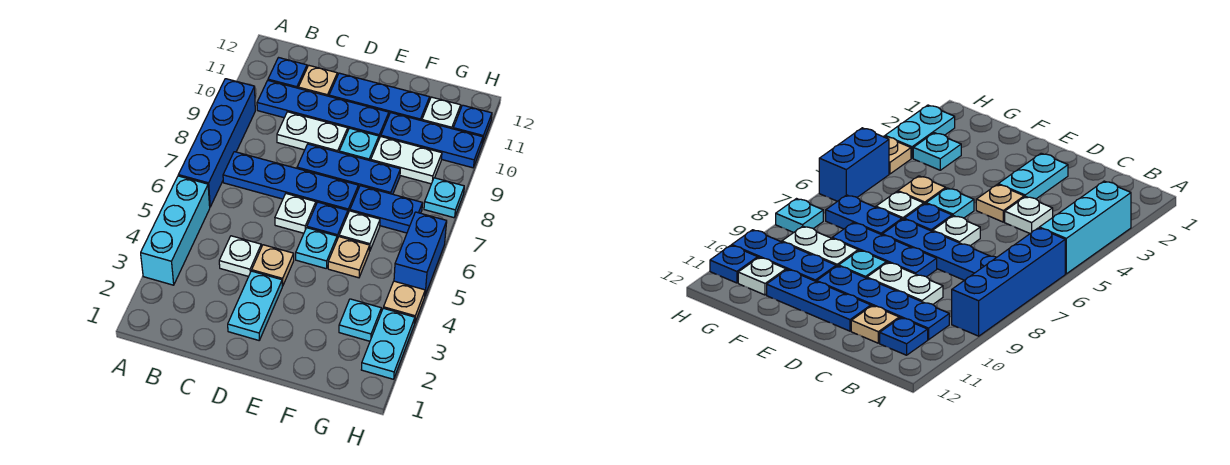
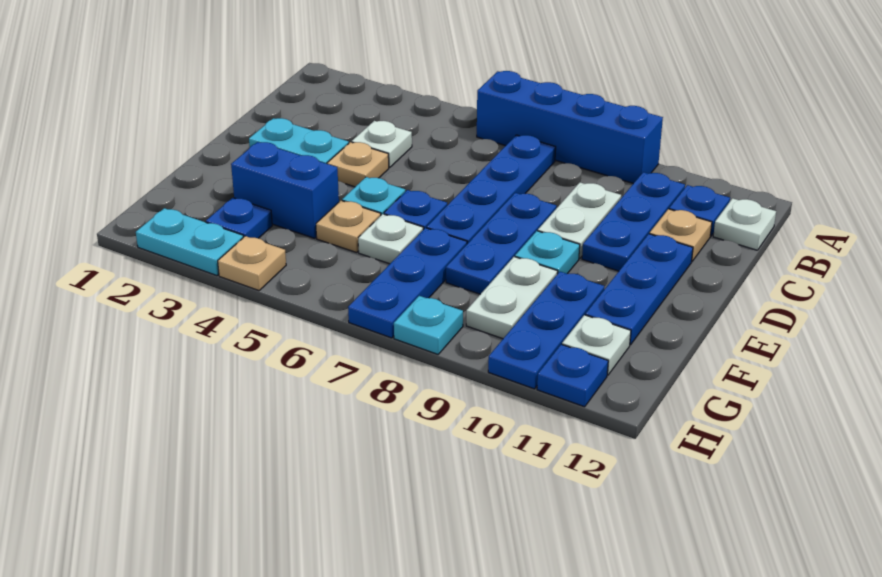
cyan 1x3 brick [141,176,210,285] -> none
blue 1x4 plate [257,81,389,138] -> blue 1x3 plate [582,172,685,271]
white 1x1 plate [275,194,316,233] -> white 1x1 plate moved to [713,198,776,250]
blue 1x2 plate [350,186,422,233] -> blue 1x3 plate [348,228,467,338]
cyan 1x1 plate [339,299,381,341] -> blue 1x1 plate [206,198,272,238]
blue 1x2 brick [394,212,447,295] -> blue 1x2 brick moved to [231,142,339,238]

